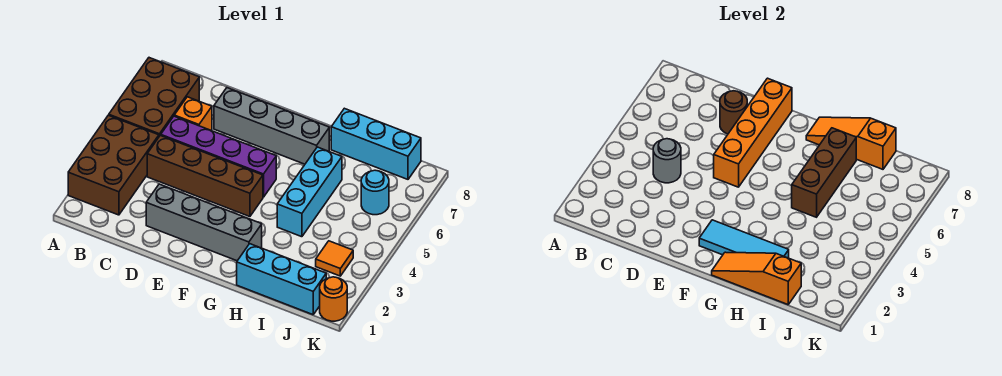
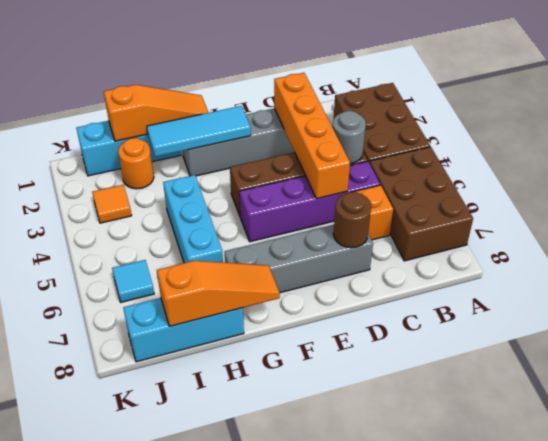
orange 1x4 brick [714,78,792,187] -> orange 1x4 brick moved to [274,73,350,199]
brown 1x3 brick [792,128,856,217] -> none
cyan 1x1 round brick [361,170,389,215] -> cyan 1x1 tile [112,260,154,302]
orange 1x1 round brick [320,277,347,321] -> orange 1x1 round brick moved to [118,138,154,189]

